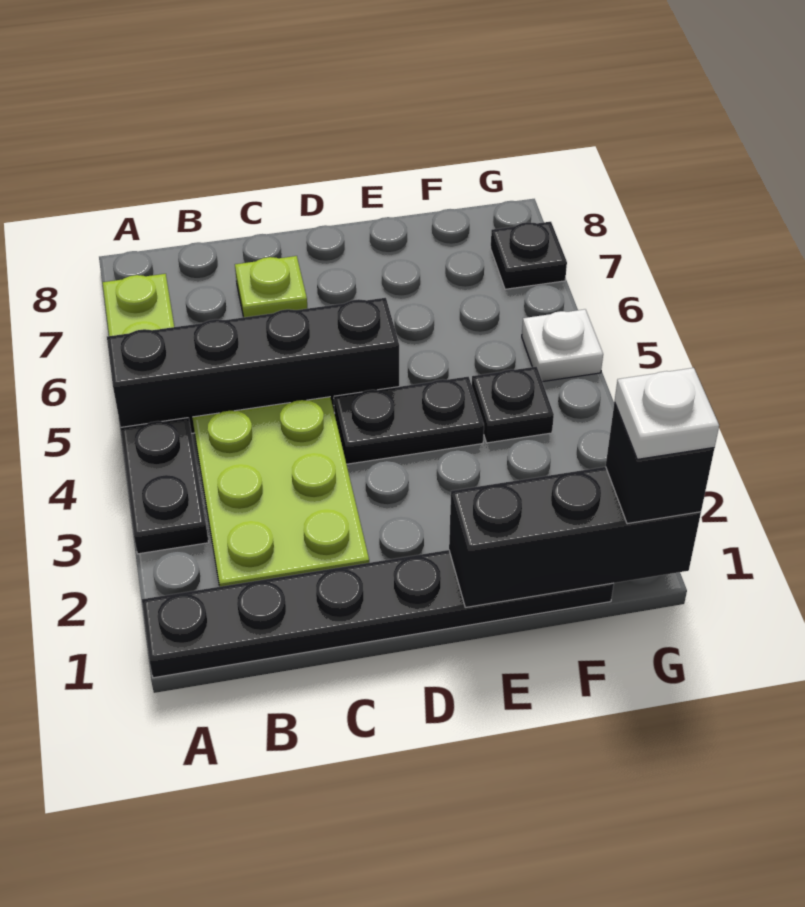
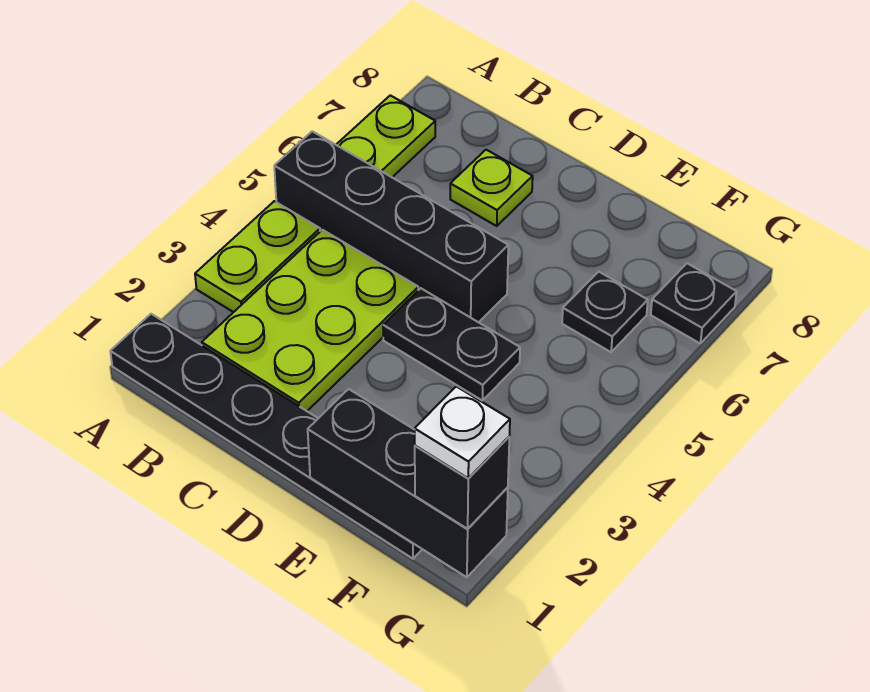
black 1x2 plate [121,418,209,554] -> lime 1x2 plate [195,201,320,312]
black 1x1 plate [472,367,554,443] -> black 1x1 plate moved to [562,272,648,352]
white 1x1 plate [522,309,603,382] -> none

